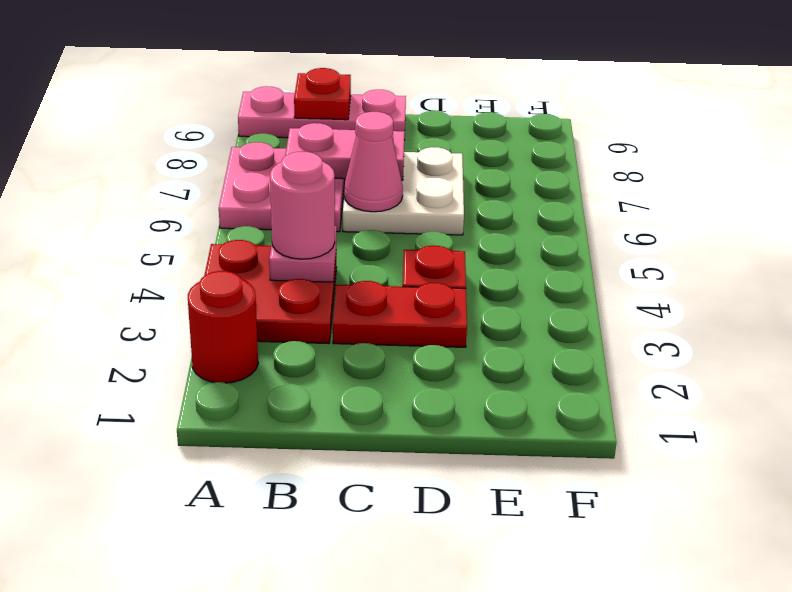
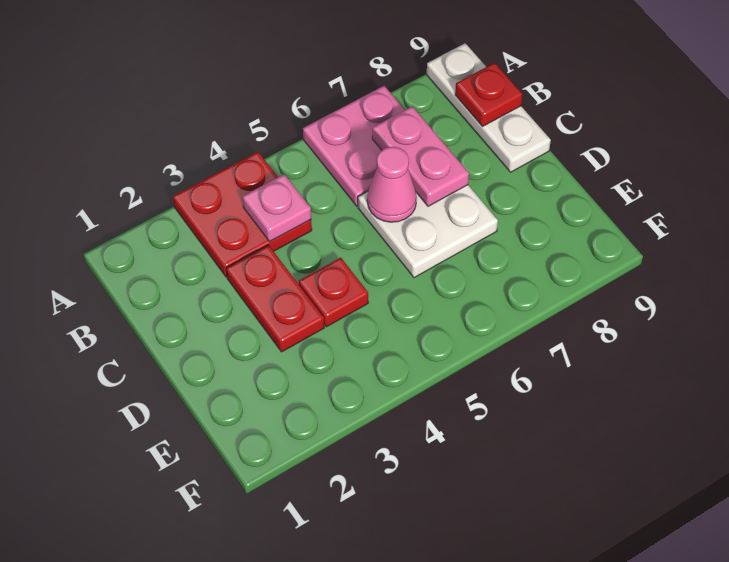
red 1x1 round brick [188,271,258,383] -> none
pink 1x3 plate [238,86,406,140] -> white 1x3 plate [427,43,551,172]
pink 1x1 round brick [270,152,335,259] -> none

